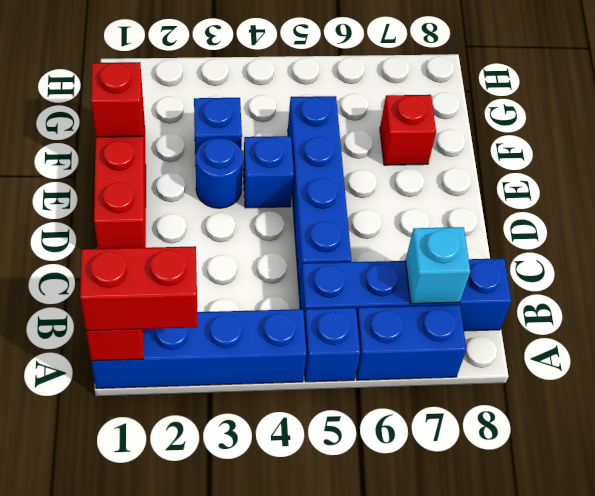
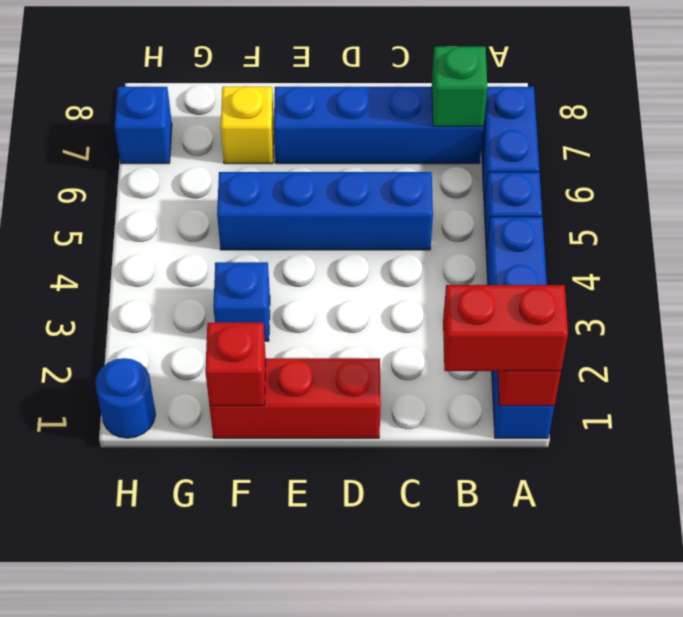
red 1x2 brick [80,246,198,331] -> red 1x2 brick turned to [443,285,568,371]
blue 1x4 brick [299,258,511,331] -> blue 1x4 brick turned to [274,87,483,164]
cyan 1x1 brick [406,227,470,304] -> green 1x1 brick [432,47,487,126]
blue 1x1 round brick [196,137,243,208] -> blue 1x1 round brick moved to [95,358,155,438]
blue 1x1 brick [243,136,294,208] -> blue 1x1 brick moved to [115,87,172,164]
red 1x1 brick [380,95,436,165] -> yellow 1x1 brick [221,87,274,164]

